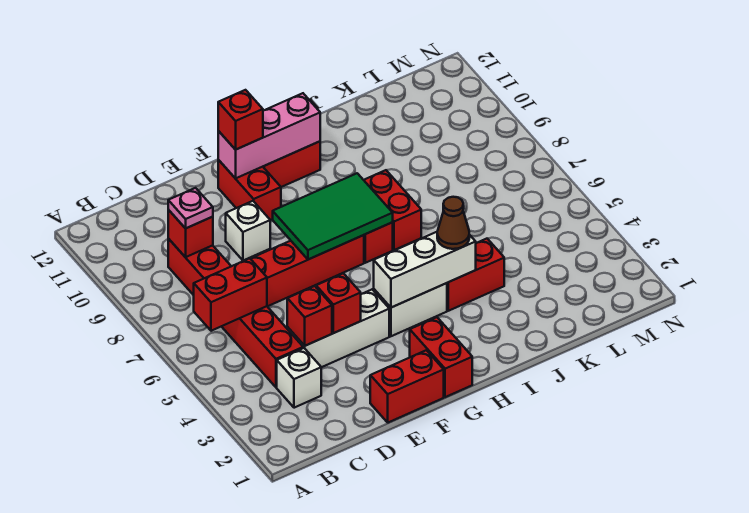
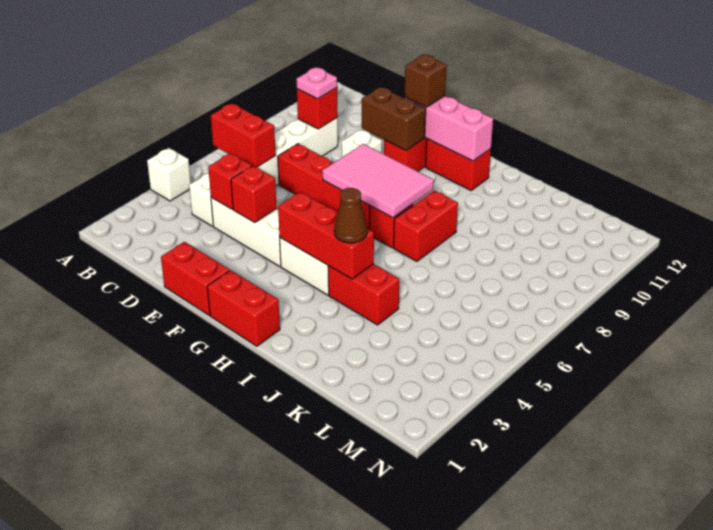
white 1x1 brick [277,348,321,408] -> white 1x1 brick moved to [147,148,191,201]
red 1x6 brick [168,239,303,387] -> white 1x6 brick [189,118,338,226]
none -> brown 1x2 brick [362,87,426,151]
green 2x3 tile [273,173,393,260] -> pink 2x3 tile [322,144,434,218]
red 1x1 brick [218,90,263,150] -> brown 1x1 brick [404,55,447,107]
red 1x2 brick [410,317,472,397] -> red 1x2 brick turned to [207,270,280,346]
white 1x3 brick [374,232,476,308] -> red 1x3 brick [278,192,374,279]

